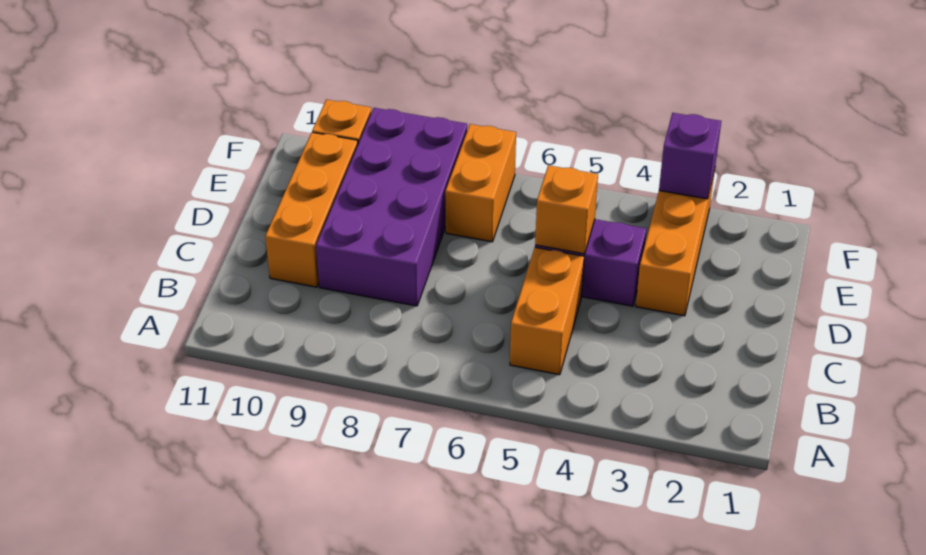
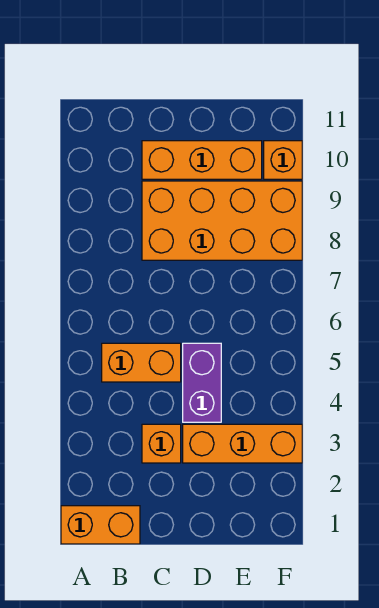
purple 2x4 brick [316,108,467,306] -> orange 2x4 brick [142,181,302,260]
orange 1x1 brick [535,165,598,254] -> orange 1x1 brick moved to [142,424,181,463]
orange 1x2 brick [445,124,516,242] -> orange 1x2 brick moved to [61,506,140,544]
purple 1x1 brick [659,113,721,199] -> none

